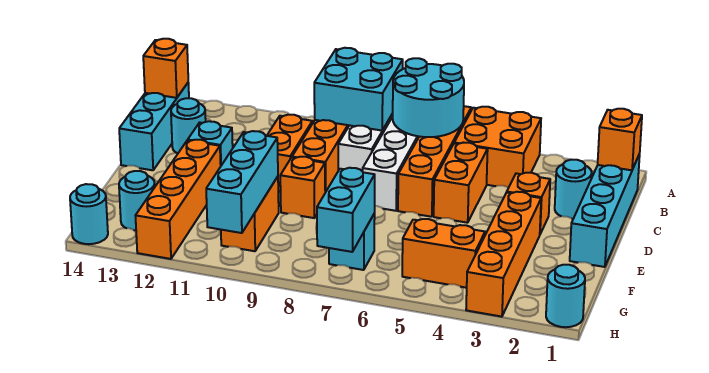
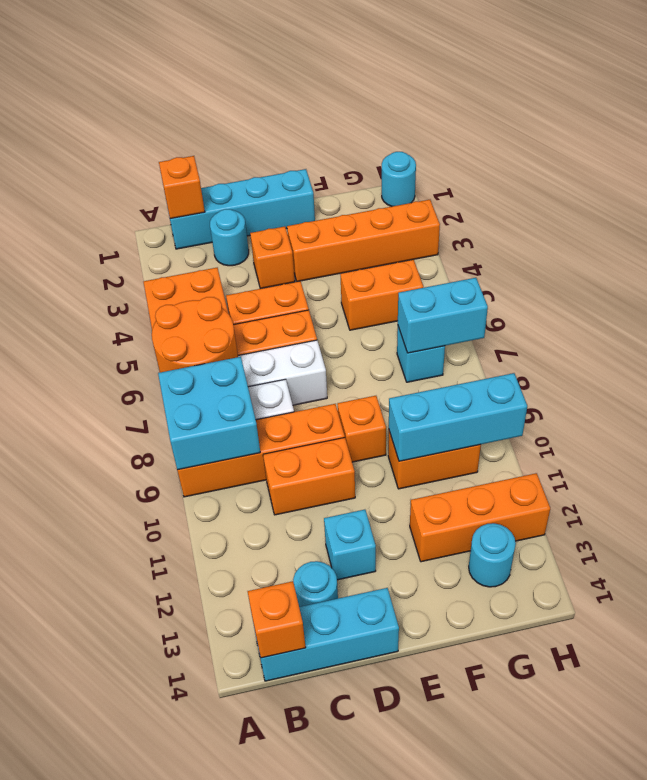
cyan 2x2 round brick [392,58,464,137] -> orange 2x2 round brick [152,297,238,372]
orange 1x4 brick [135,140,221,259] -> orange 1x3 brick [410,473,550,562]
orange 1x2 brick [402,219,485,288] -> orange 1x2 brick turned to [340,260,423,330]
cyan 1x1 round brick [70,184,108,244] -> none

